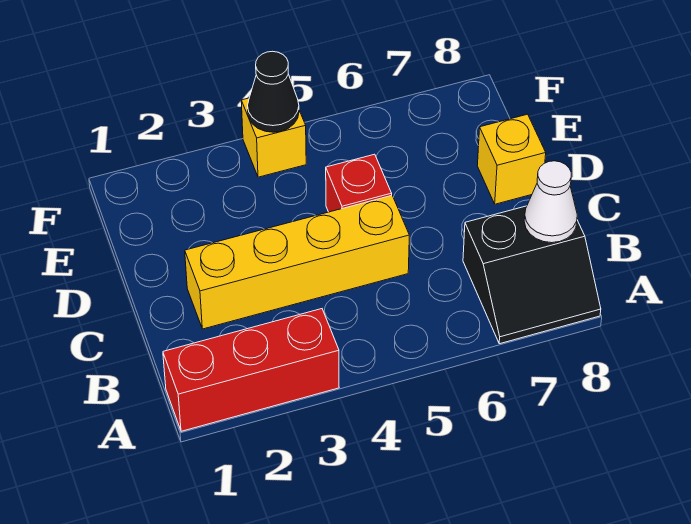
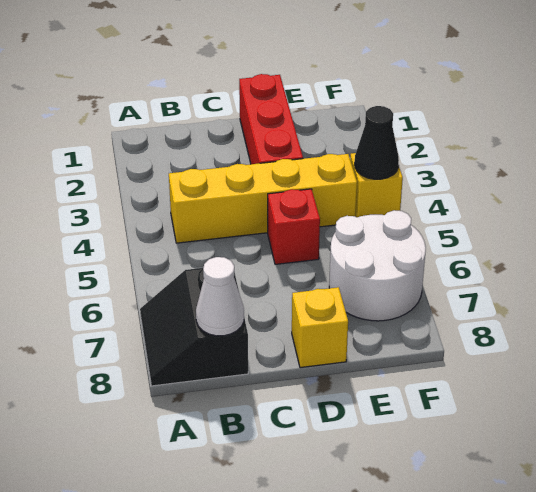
red 1x3 brick [163,309,339,431] -> red 1x3 brick moved to [239,74,303,164]
yellow 1x4 brick [185,196,409,329] -> yellow 1x4 brick turned to [169,154,357,243]
none -> white 2x2 round brick [329,210,426,321]

